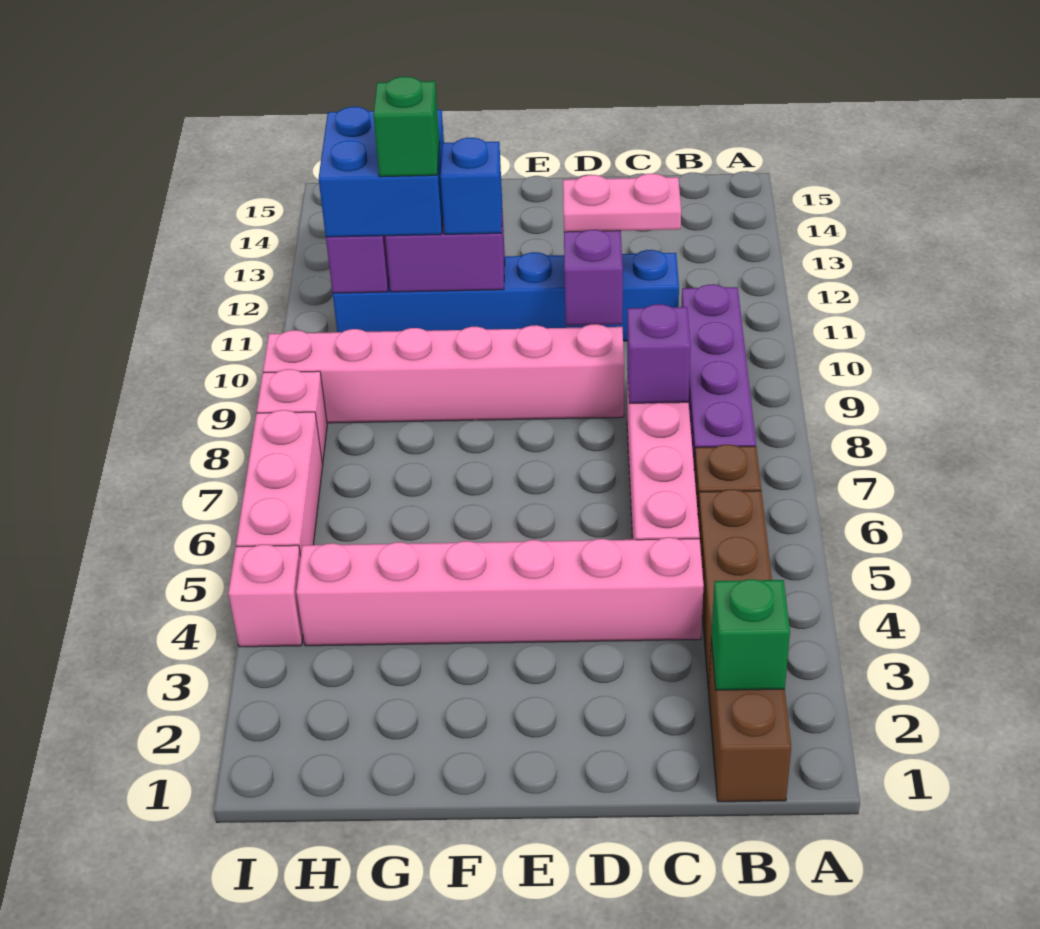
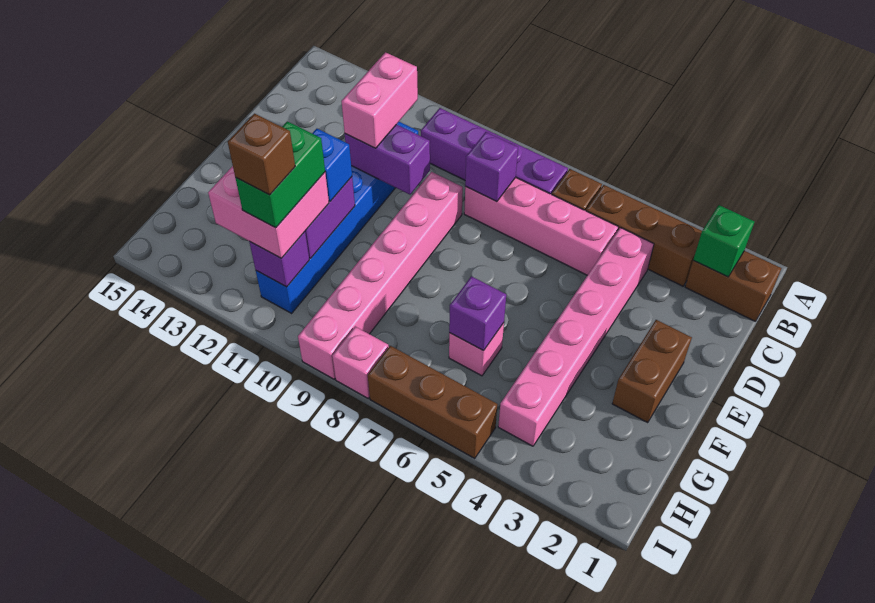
pink 1x2 plate [563,174,681,232] -> pink 1x2 brick [341,52,418,148]
none -> brown 1x2 brick [612,320,692,423]
none -> purple 1x1 brick [449,276,506,351]
blue 2x2 brick [319,107,444,237] -> pink 2x2 brick [208,166,329,258]
green 1x1 brick [373,77,440,177] -> green 1x2 brick [235,121,325,228]
none -> brown 1x1 brick [228,114,295,195]
pink 1x1 brick [228,545,303,647] -> pink 1x1 brick moved to [449,323,504,376]
pink 1x3 brick [236,410,323,556] -> brown 1x3 brick [368,346,497,458]

